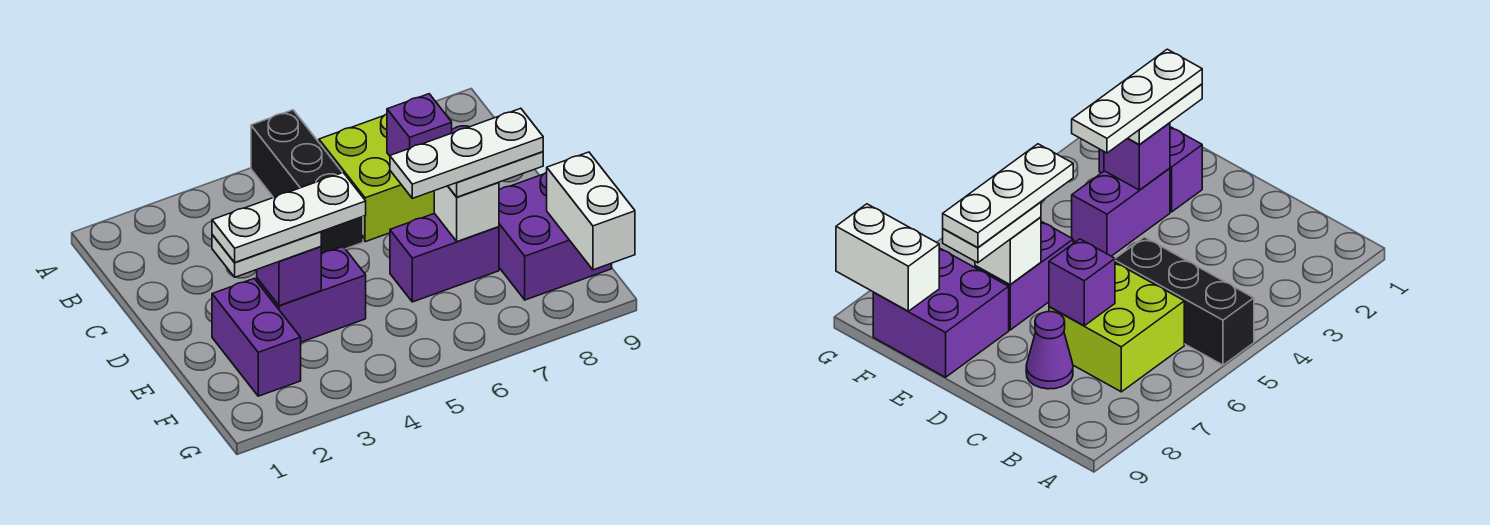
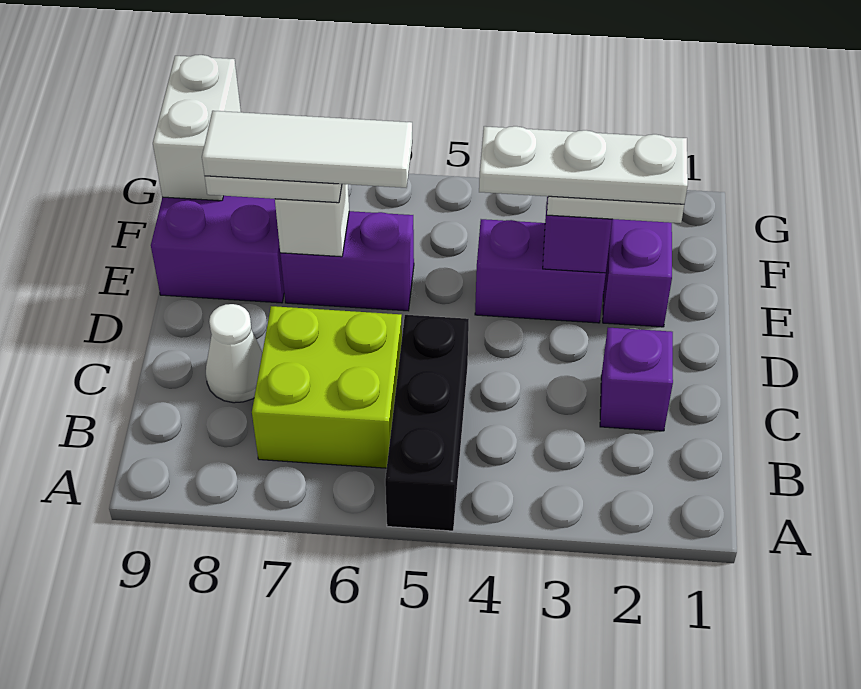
purple 1x1 brick [387,94,452,156] -> purple 1x1 brick moved to [600,328,673,431]
purple 1x1 cone [1026,312,1073,389] -> white 1x1 cone [206,304,262,403]
white 1x3 plate [390,108,543,198] -> white 1x3 tile [202,111,412,188]

